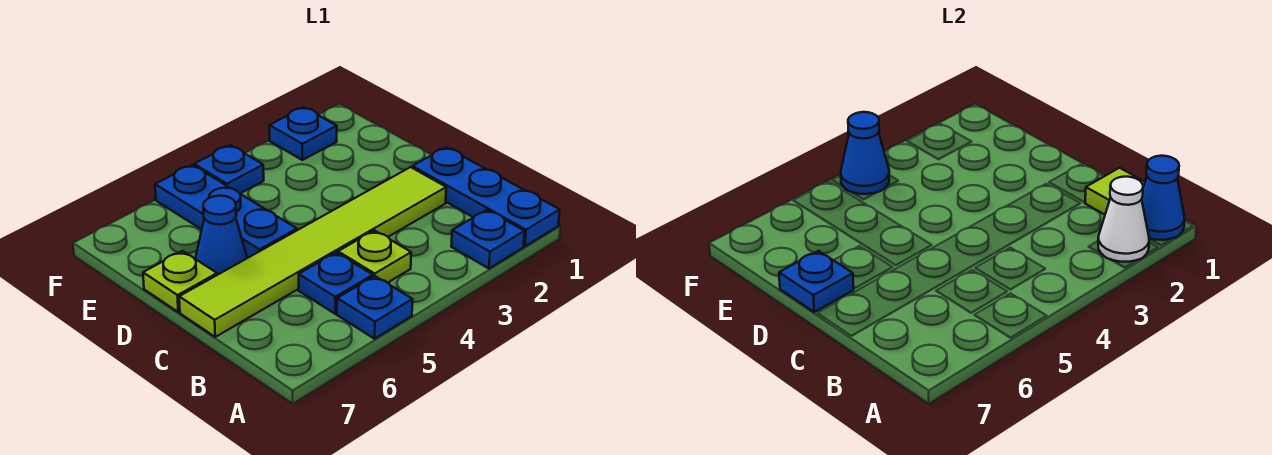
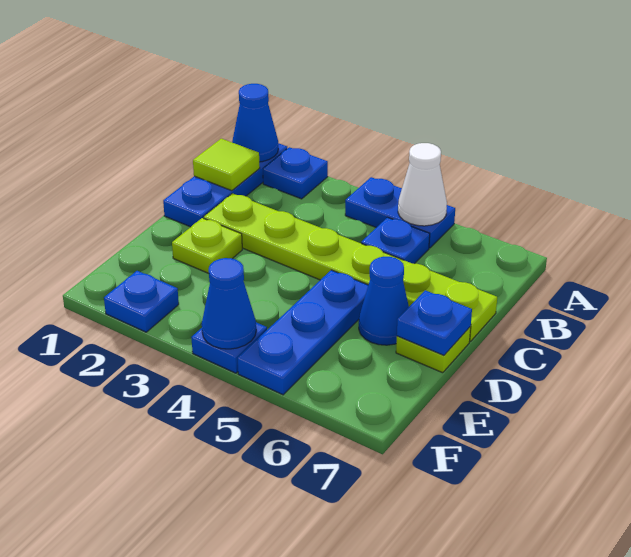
white 1x1 cone [1098,177,1149,262] -> white 1x1 cone moved to [398,143,447,226]
blue 1x1 plate [337,276,413,339] -> blue 1x2 plate [345,177,455,248]
lime 1x1 plate [338,231,411,283] -> lime 1x1 plate moved to [172,218,242,273]
lime 1x6 tile [179,167,446,337] -> lime 1x6 plate [204,193,497,341]

